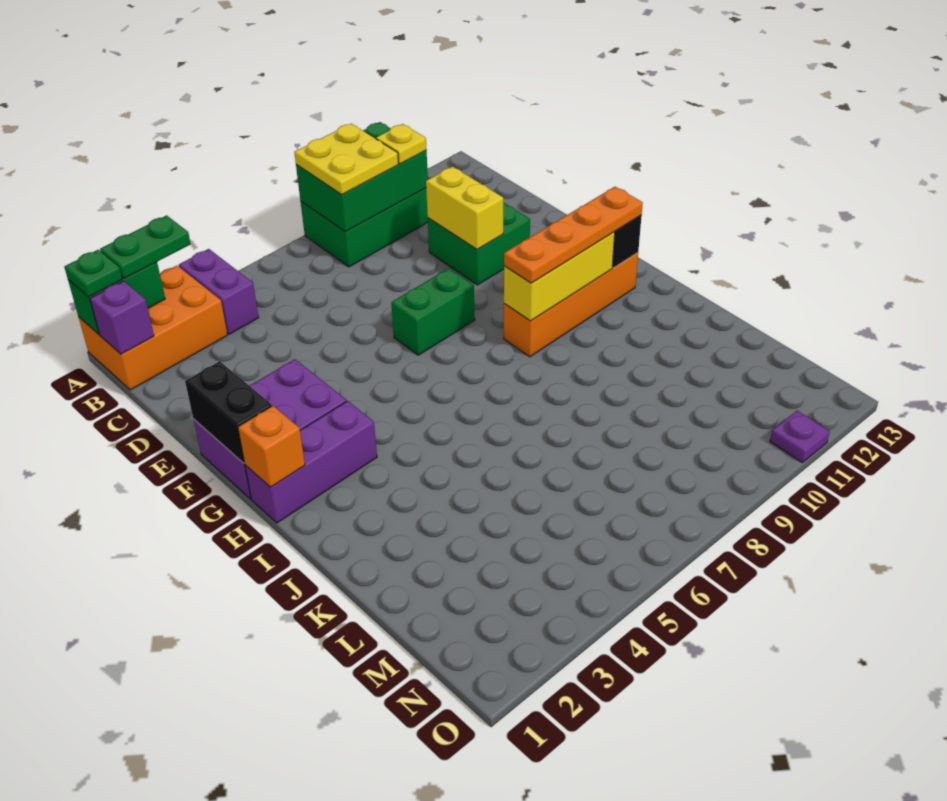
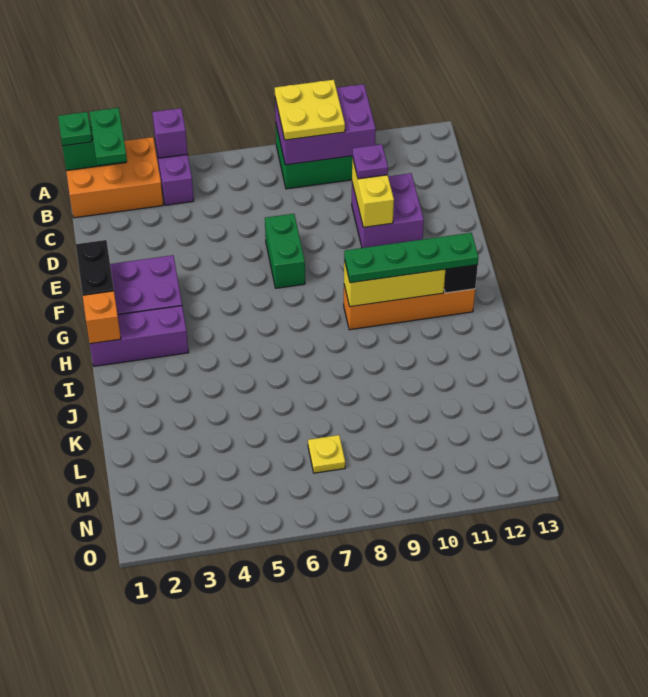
green 1x2 plate [100,215,191,279] -> green 1x2 plate turned to [89,108,127,165]
green 2x3 brick [296,122,428,232] -> purple 2x3 brick [275,84,376,165]
purple 1x1 brick [90,281,154,354] -> purple 1x1 brick moved to [152,108,188,158]
yellow 1x1 plate [376,124,427,164] -> yellow 1x1 plate moved to [308,435,345,473]
green 2x2 brick [428,202,530,285] -> purple 2x2 brick [352,173,424,248]
green 1x2 brick [391,268,475,355] -> green 1x2 brick turned to [265,214,305,288]
orange 1x4 plate [504,187,643,283] -> green 1x4 plate [344,233,478,283]
purple 1x1 plate [770,411,830,463] -> purple 1x1 plate moved to [352,144,388,179]

